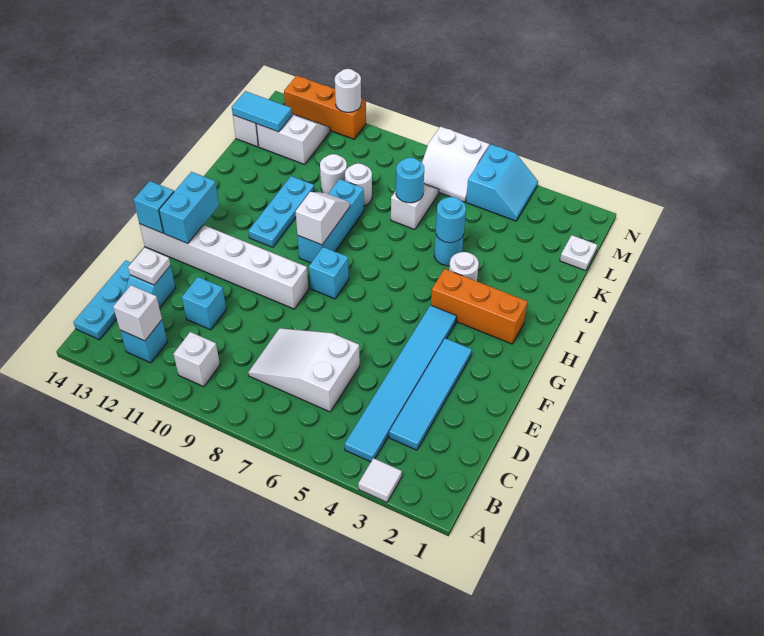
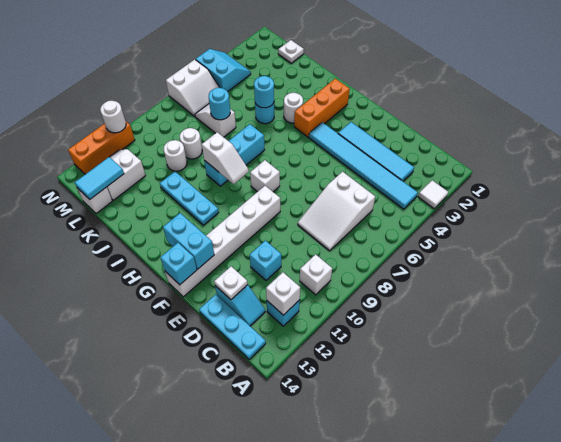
cyan 1x1 brick [309,247,349,299] -> white 1x1 brick [250,160,280,192]
cyan 1x3 brick [297,179,364,263] -> cyan 1x3 brick turned to [204,124,265,186]
white 1x2 slope [295,192,350,245] -> white 1x2 slope turned to [202,132,249,184]

